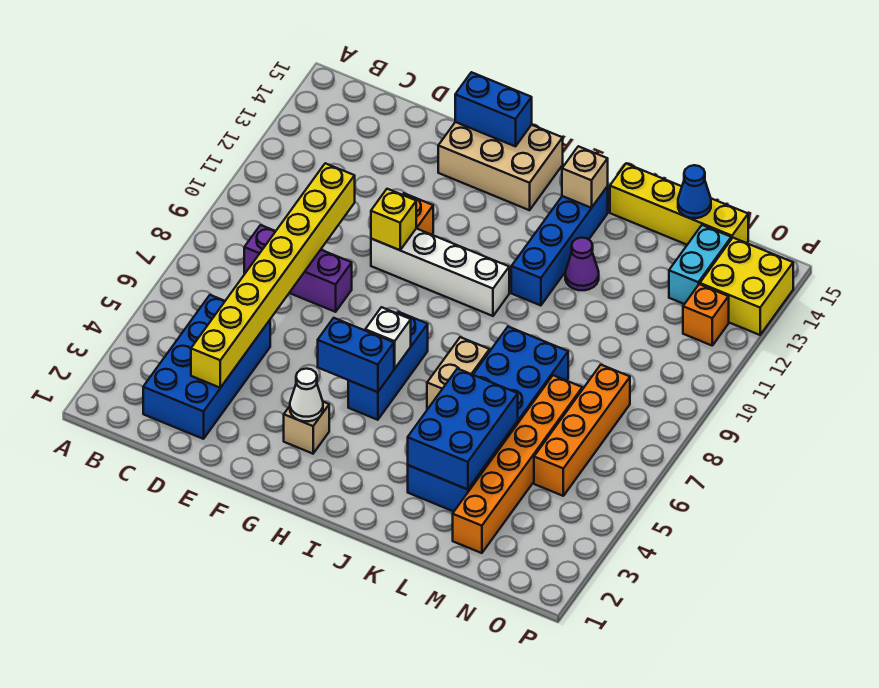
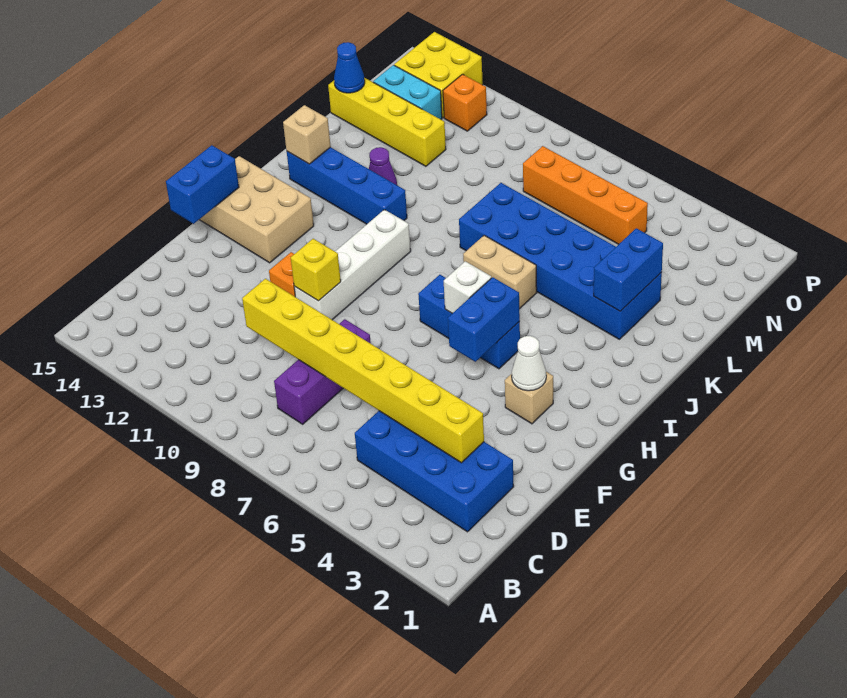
tan 2x3 brick [438,122,563,210] -> tan 2x3 brick turned to [199,156,314,263]
blue 2x3 brick [408,369,518,489] -> blue 1x2 brick [594,228,663,311]
yellow 1x4 brick [610,164,748,245] -> yellow 1x4 brick turned to [328,78,446,166]
orange 1x6 brick [453,375,582,553] -> none

